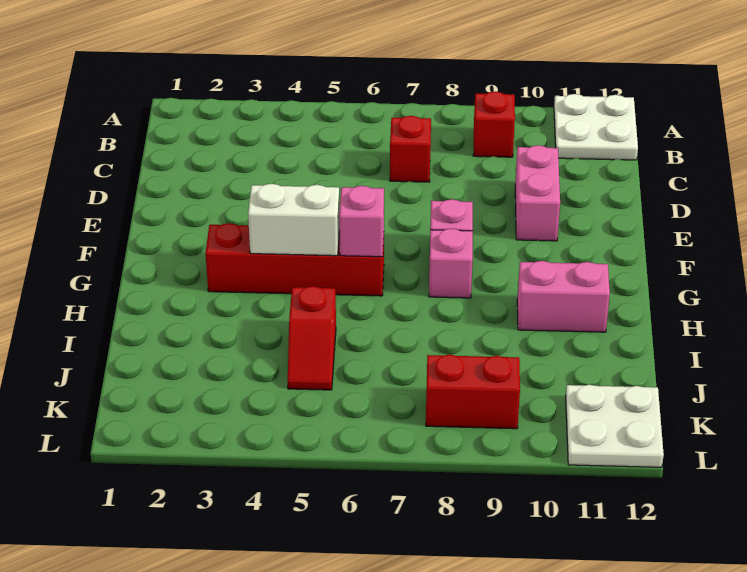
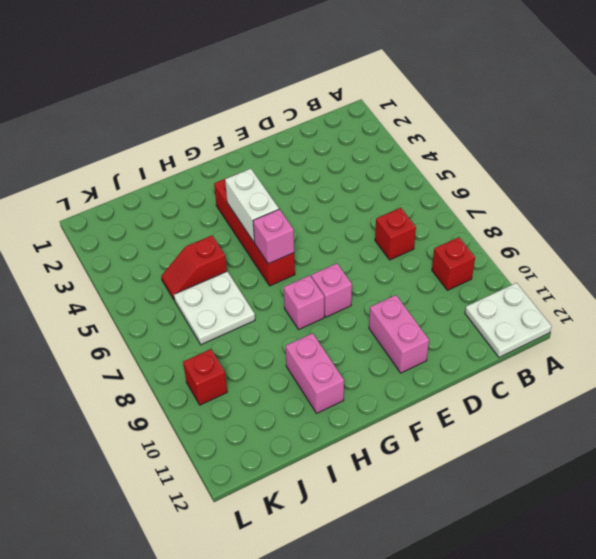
pink 1x2 brick [515,145,560,241] -> pink 1x2 brick turned to [369,295,429,373]
red 1x2 brick [426,355,520,429] -> red 1x1 brick [183,349,227,405]
white 2x2 plate [566,385,664,467] -> white 2x2 plate moved to [174,271,255,345]

